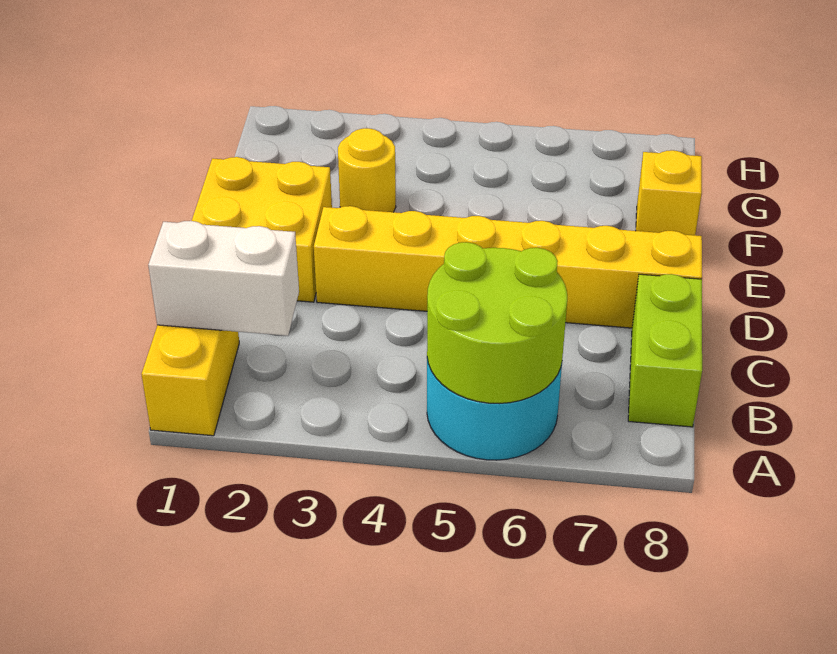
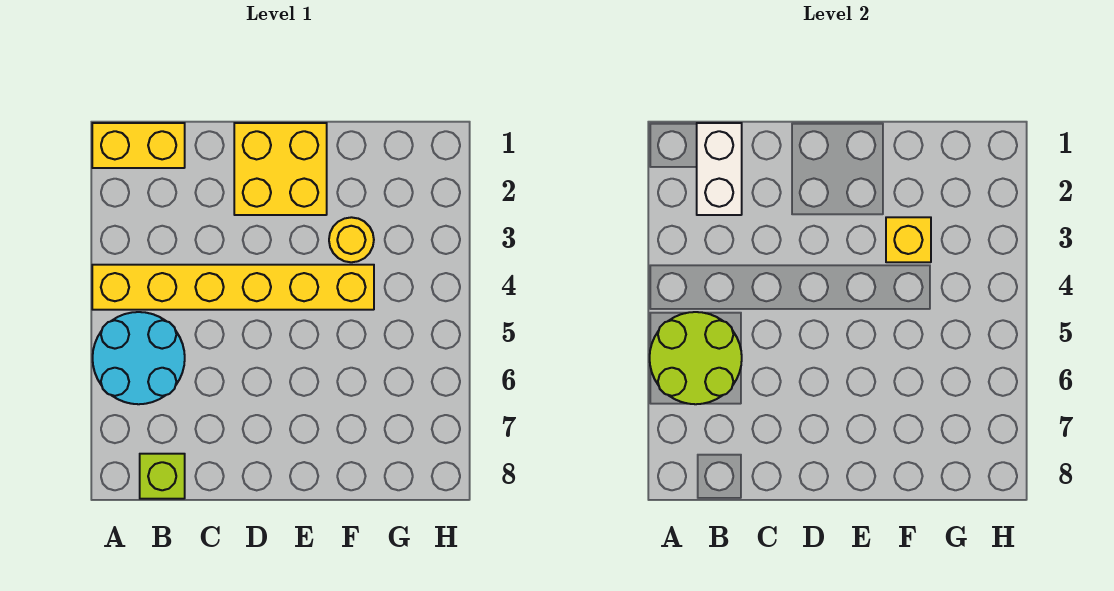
lime 1x2 brick [628,274,702,427] -> lime 1x1 brick [140,454,185,499]
yellow 1x6 brick [314,206,702,328] -> yellow 1x6 brick turned to [92,265,374,310]
yellow 1x1 brick [636,150,702,235] -> yellow 1x1 brick moved to [886,217,931,262]

